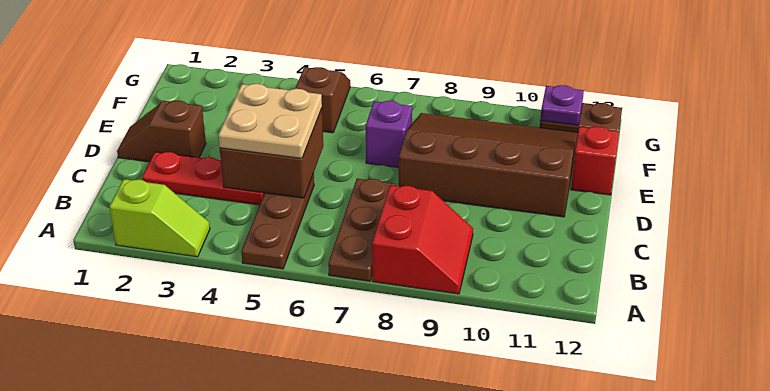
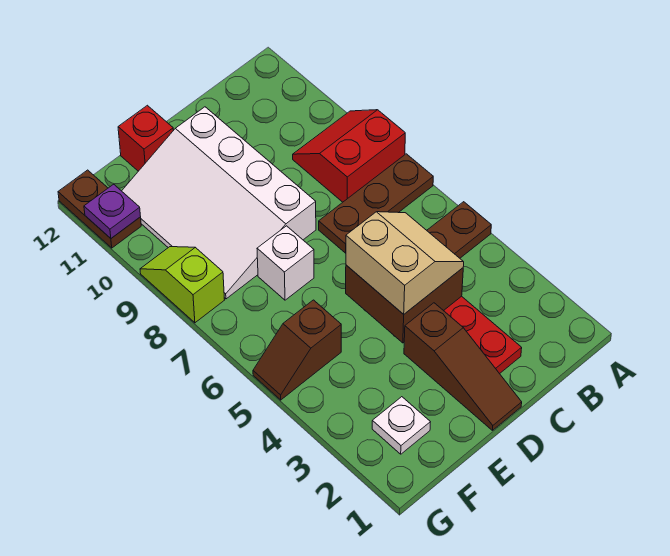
lime 1x2 slope [109,179,210,257] -> lime 1x2 slope moved to [140,247,224,323]
tan 2x2 plate [218,84,322,158] -> tan 2x2 slope [346,212,464,314]
brown 1x2 slope [117,101,206,162] -> brown 1x3 slope [404,303,522,430]
brown 3x4 slope [399,113,578,217] -> white 3x4 slope [122,107,316,299]
purple 1x1 brick [366,101,412,167] -> white 1x1 brick [257,226,314,300]
none -> white 1x1 plate [372,397,430,454]

